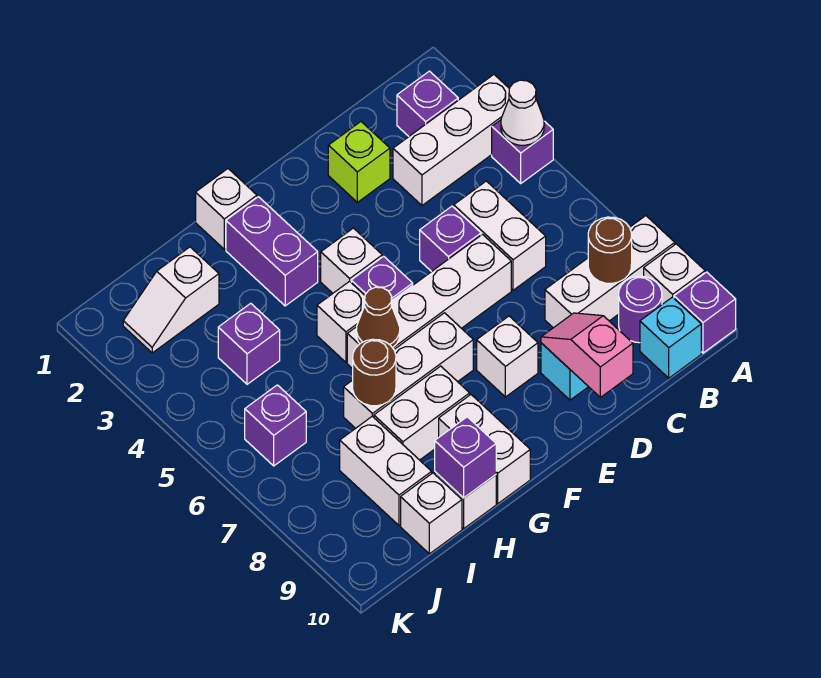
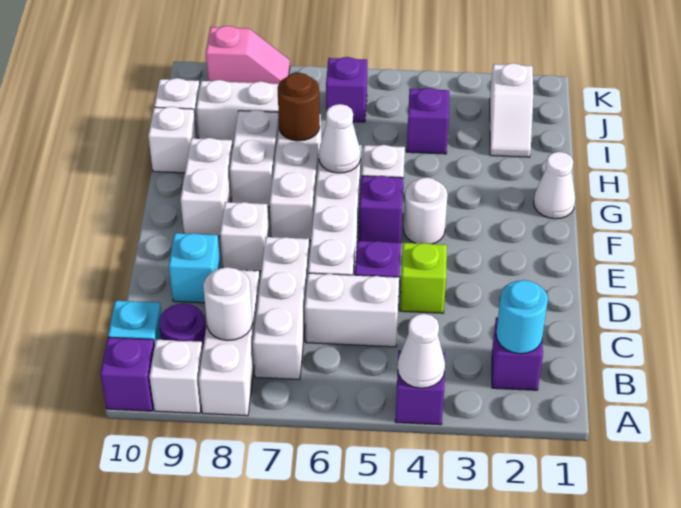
white 1x3 brick [393,75,509,205] -> white 1x3 brick moved to [253,237,309,380]
none -> cyan 1x1 round brick [496,280,548,354]
brown 1x1 round brick [588,217,632,283] -> white 1x1 round brick [203,267,253,341]
lime 1x1 brick [328,122,390,202] -> lime 1x1 brick moved to [400,243,447,313]
pink 1x2 slope [541,313,633,397] -> pink 1x2 slope moved to [206,26,290,84]
white 1x1 brick [321,228,382,293] -> white 1x1 round brick [404,177,448,244]
white 1x1 brick [196,169,257,249] -> white 1x1 cone [534,152,575,219]
purple 1x2 brick [226,197,318,306] -> none
brown 1x1 cone [356,287,400,348] -> white 1x1 cone [319,104,361,173]
white 1x2 brick [439,395,530,504] -> white 1x2 brick turned to [180,138,233,236]
purple 1x1 brick [435,417,496,498] -> none
white 1x2 slope [123,247,219,353] -> white 1x2 slope turned to [490,63,533,157]

